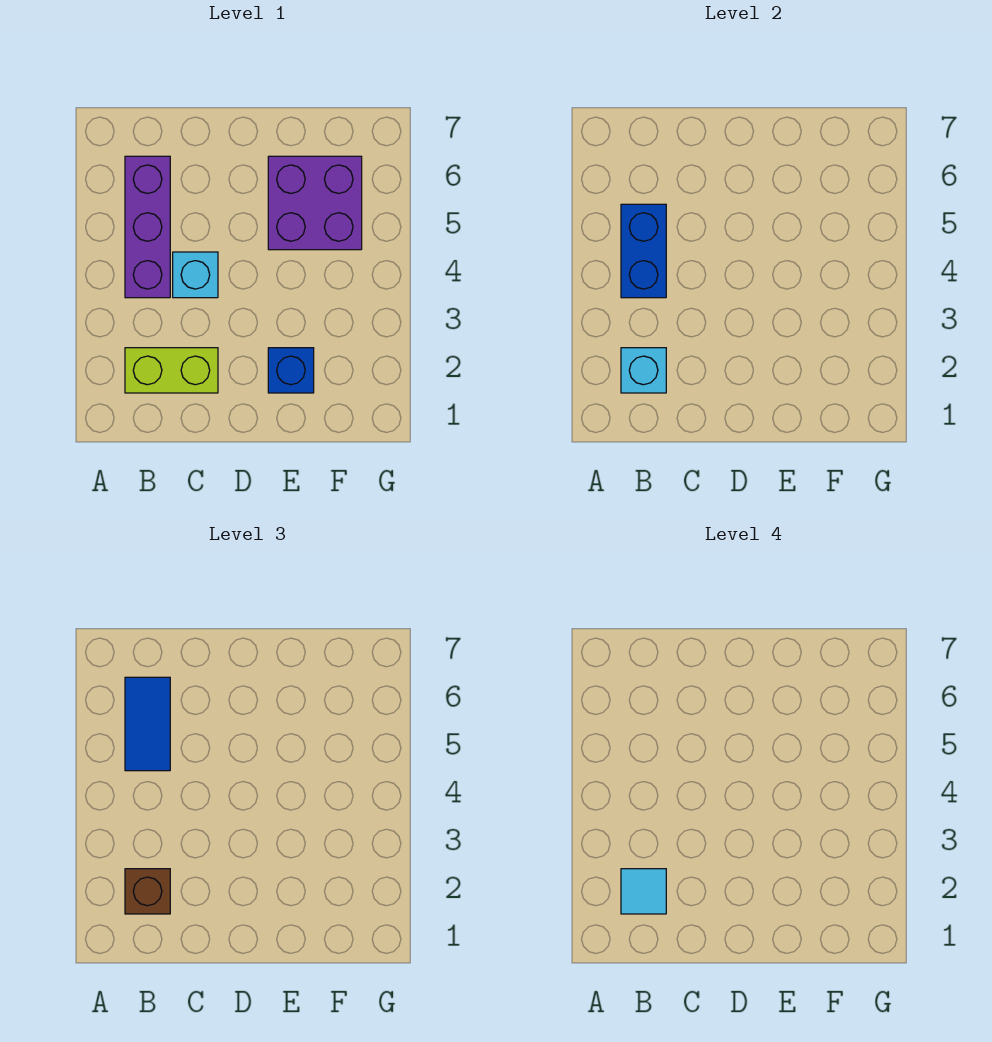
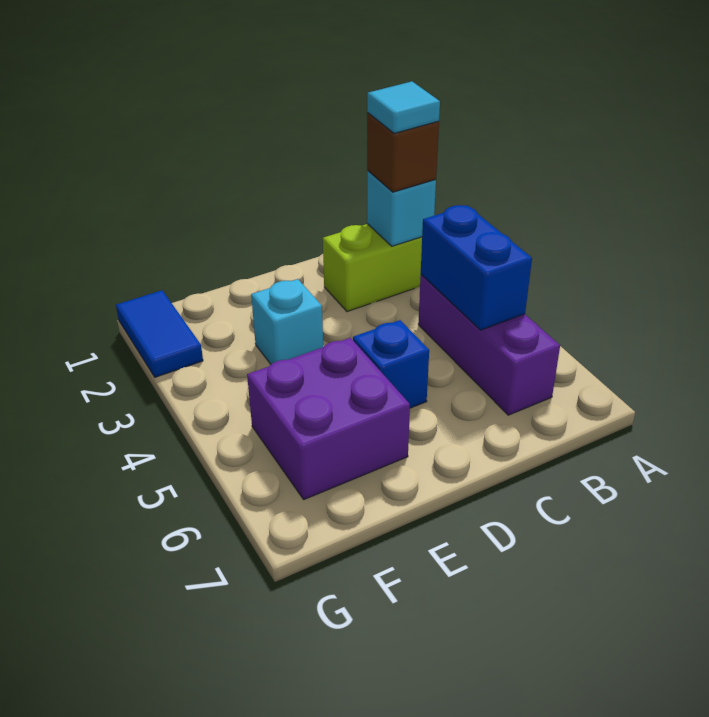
blue 1x2 tile [125,677,170,771] -> blue 1x2 tile moved to [116,290,203,377]
cyan 1x1 brick [173,252,218,298] -> cyan 1x1 brick moved to [251,279,323,364]
blue 1x1 brick [268,348,314,393] -> blue 1x1 brick moved to [353,320,429,408]

